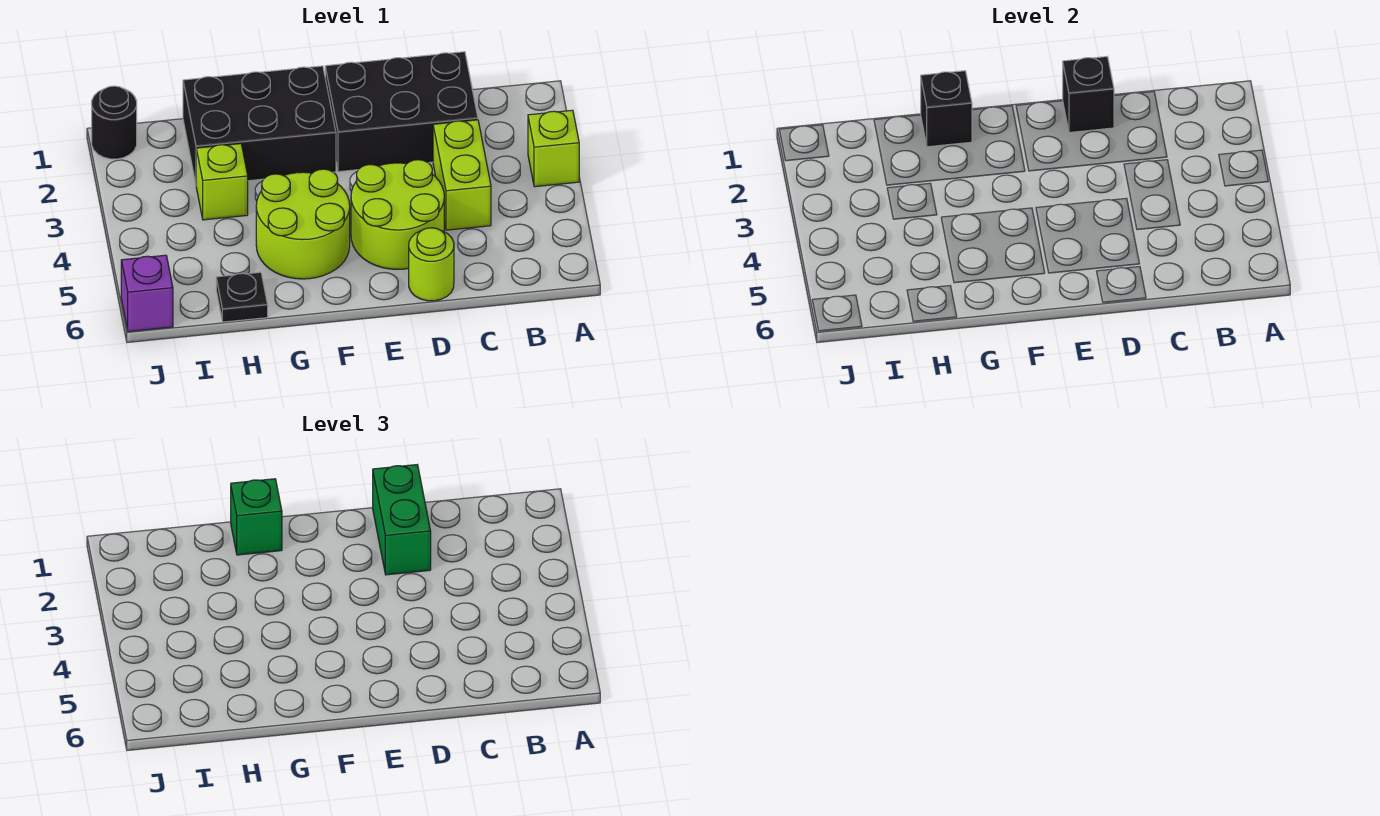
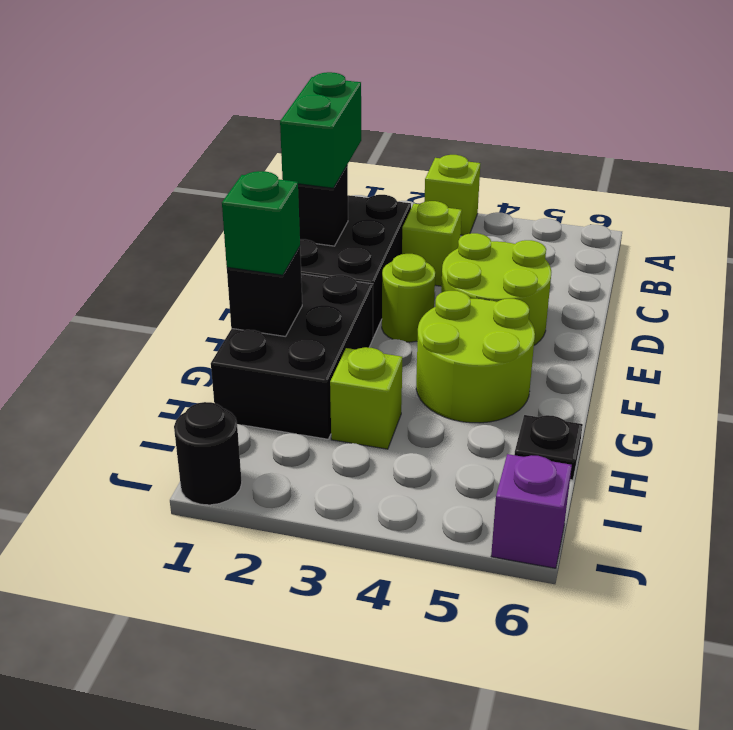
lime 1x2 brick [433,120,491,230] -> lime 1x1 brick [402,201,462,286]
green 1x2 brick [373,465,431,575] -> green 1x2 brick turned to [280,72,361,188]
lime 1x1 round brick [409,228,454,301] -> lime 1x1 round brick moved to [382,254,435,342]

